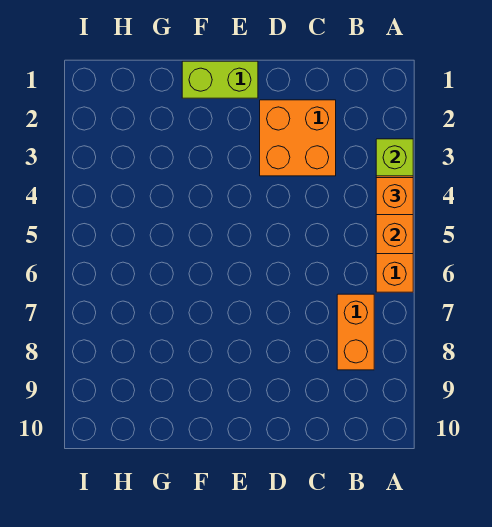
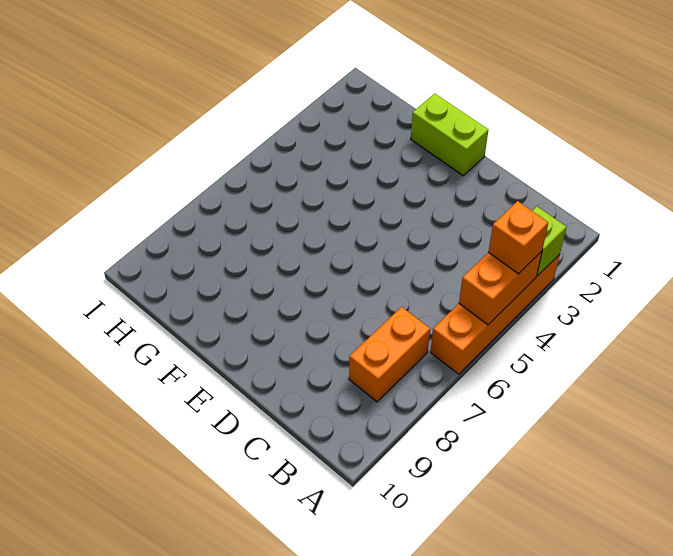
orange 2x2 brick [260,100,336,176] -> none

